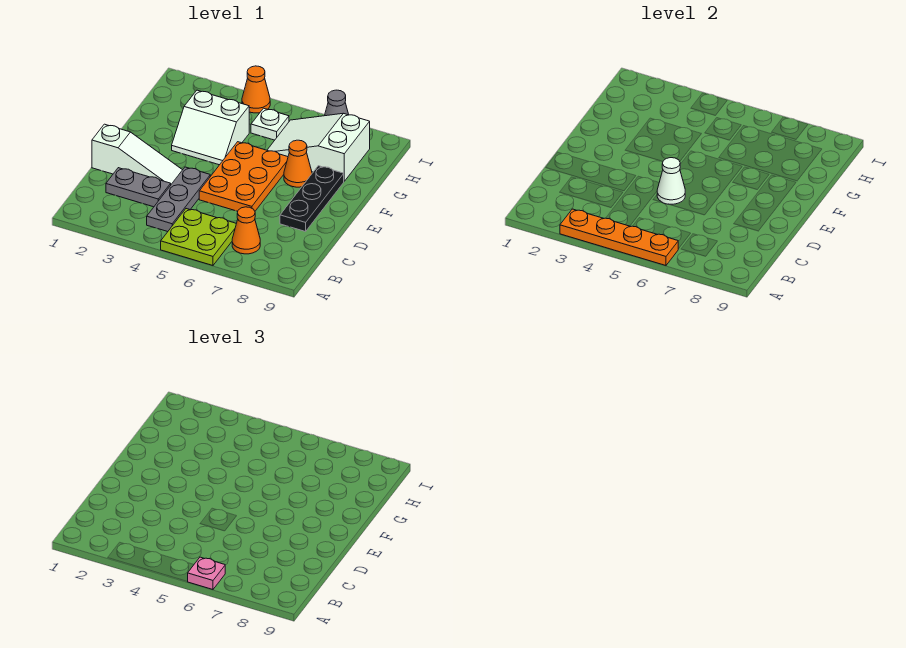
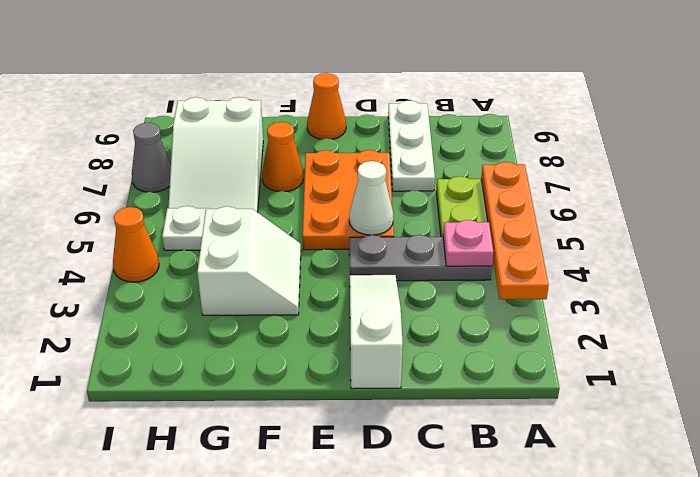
pink 1x1 plate [187,557,225,589] -> pink 1x1 plate moved to [443,220,493,266]
orange 1x1 cone [232,207,260,254] -> orange 1x1 cone moved to [307,73,346,139]
grey 1x2 plate [106,168,171,207] -> none
none -> white 1x3 plate [388,101,435,191]
orange 2x3 plate [199,142,288,211] -> orange 2x3 plate turned to [303,150,394,250]
black 1x3 plate [280,166,344,232] -> none

